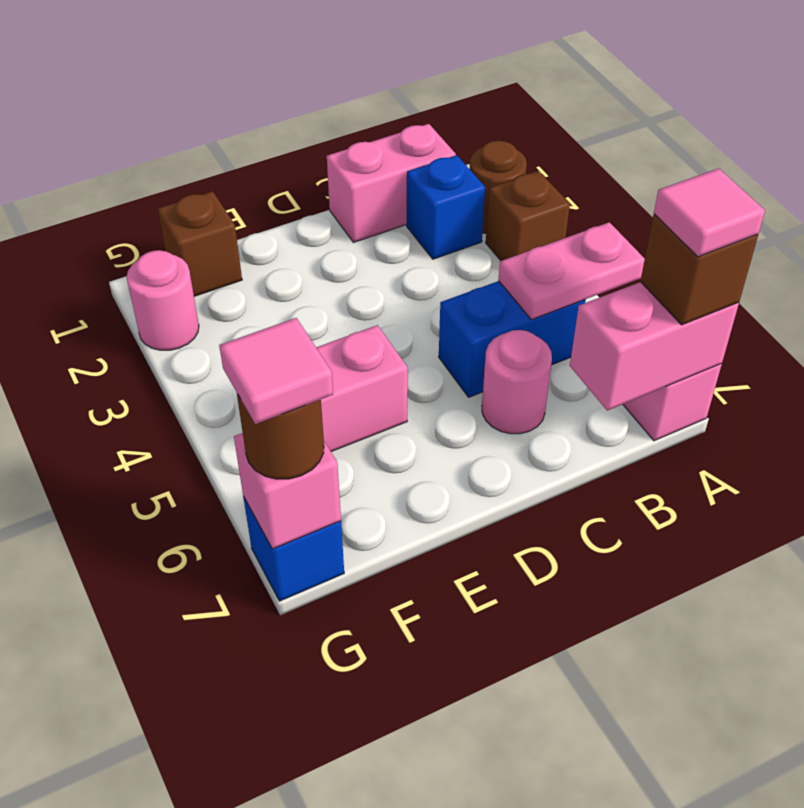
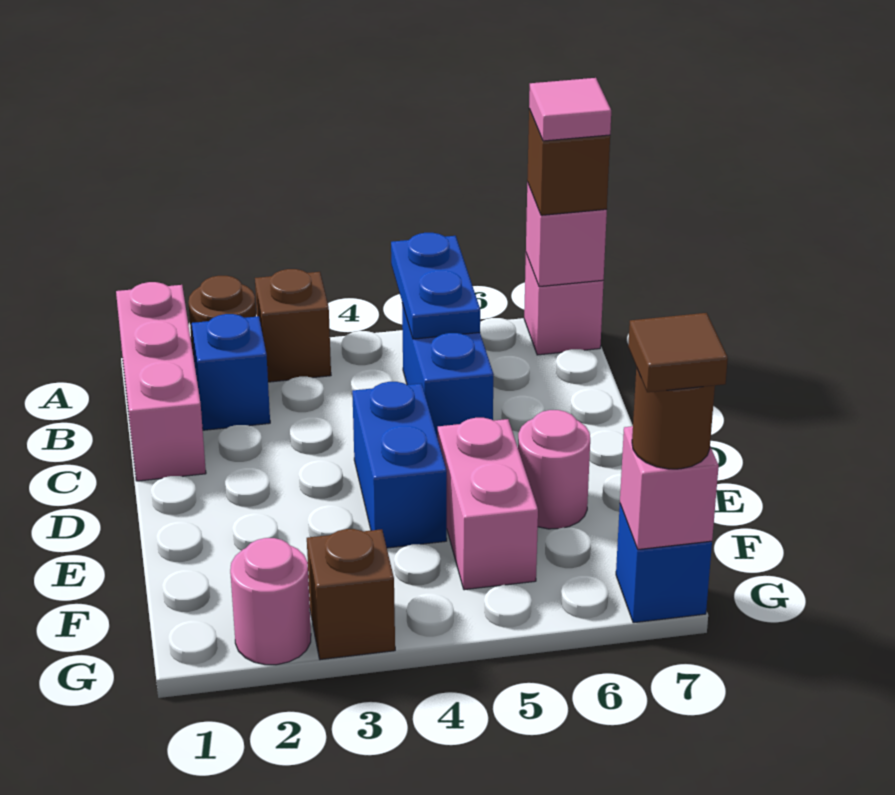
pink 1x2 plate [498,222,645,320] -> blue 1x2 plate [391,233,480,339]
pink 1x2 brick [570,282,739,410] -> pink 1x1 brick [526,182,607,287]
pink 1x2 brick [327,124,456,242] -> pink 1x3 brick [116,282,206,481]
pink 1x1 round brick [482,330,552,434] -> pink 1x1 round brick moved to [518,410,590,529]
none -> blue 1x2 brick [352,382,447,548]
brown 1x1 brick [158,191,242,296] -> brown 1x1 brick moved to [307,529,395,660]
pink 1x1 tile [219,318,333,424] -> brown 1x1 tile [628,313,728,392]

